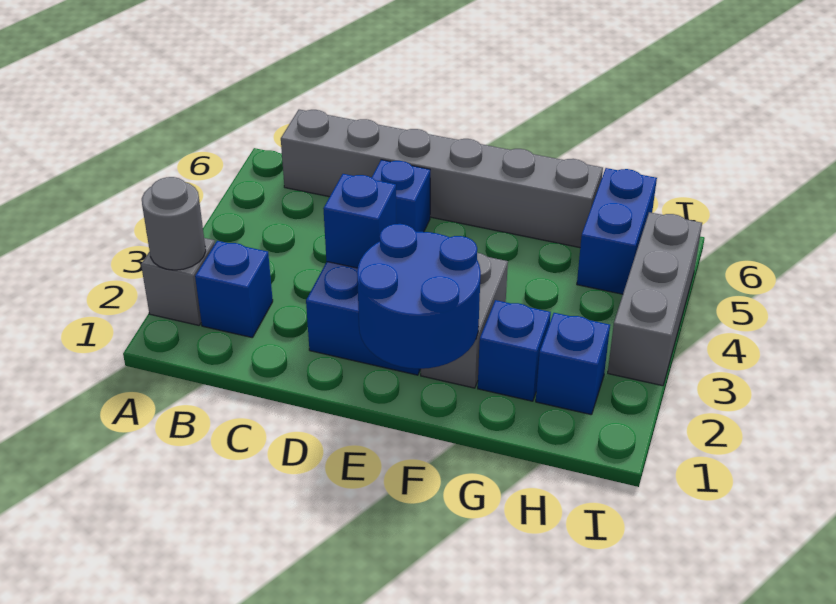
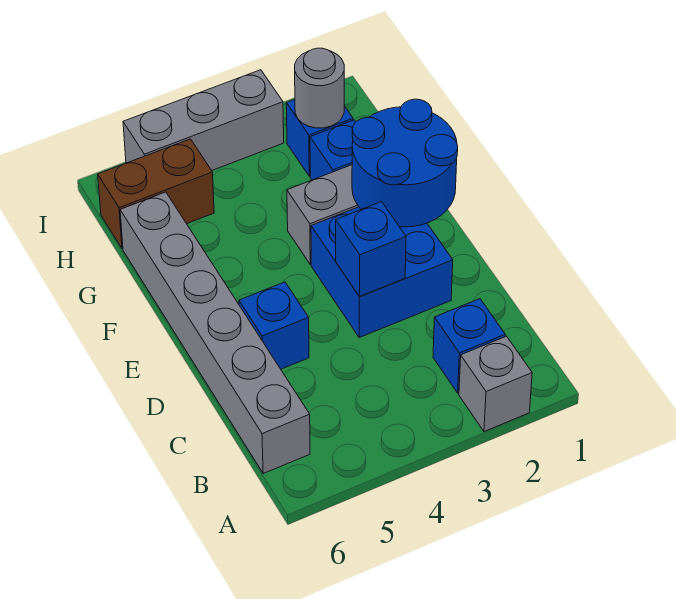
grey 1x1 round brick [142,177,206,270] -> grey 1x1 round brick moved to [295,48,344,128]
blue 1x2 brick [577,168,657,294] -> brown 1x2 brick [98,139,214,249]

